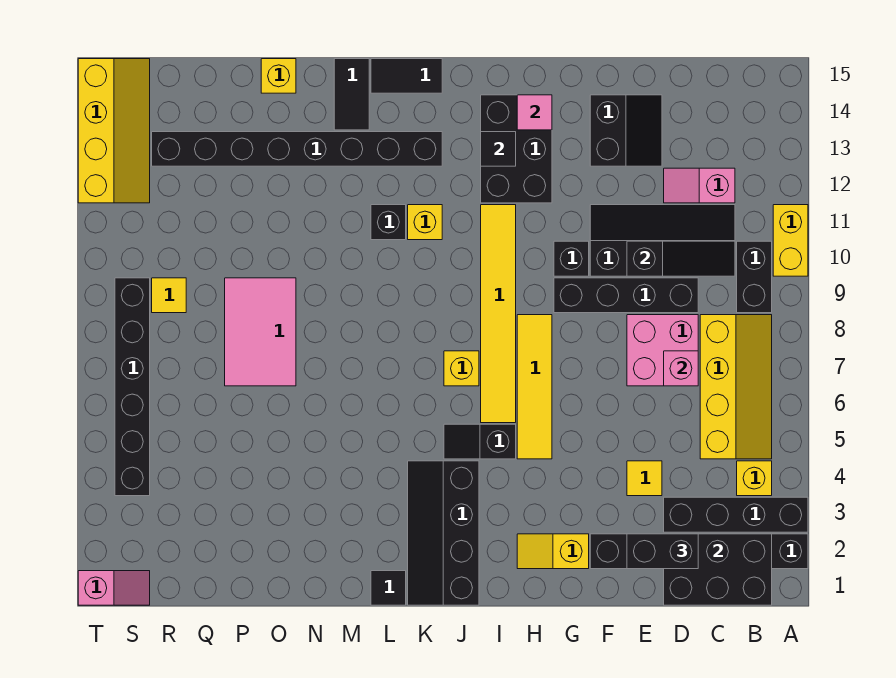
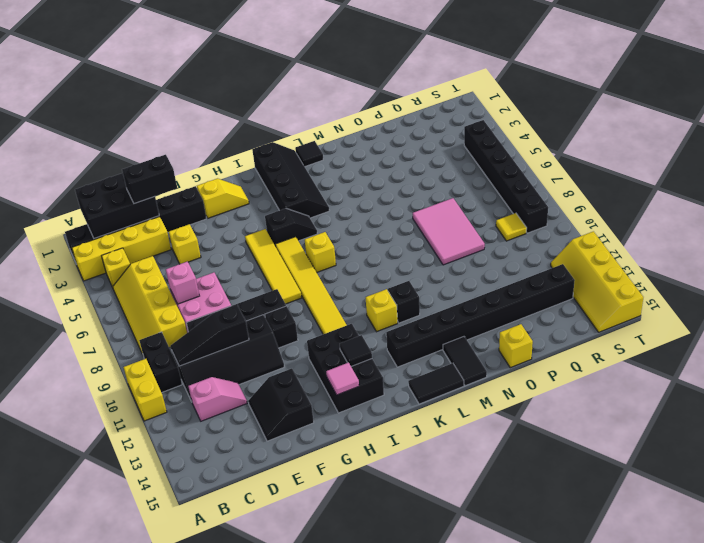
black 1x4 brick [664,497,808,532] -> yellow 1x4 brick [72,217,171,281]
yellow 1x1 tile [627,461,662,496] -> yellow 1x1 brick [169,224,201,264]
pink 1x2 slope [78,571,150,605] -> none

